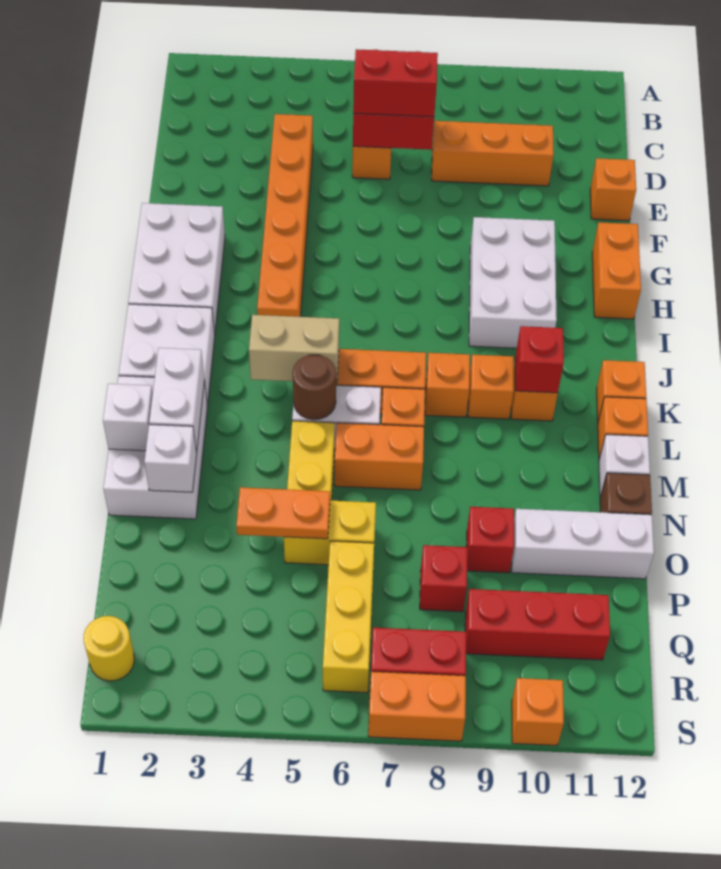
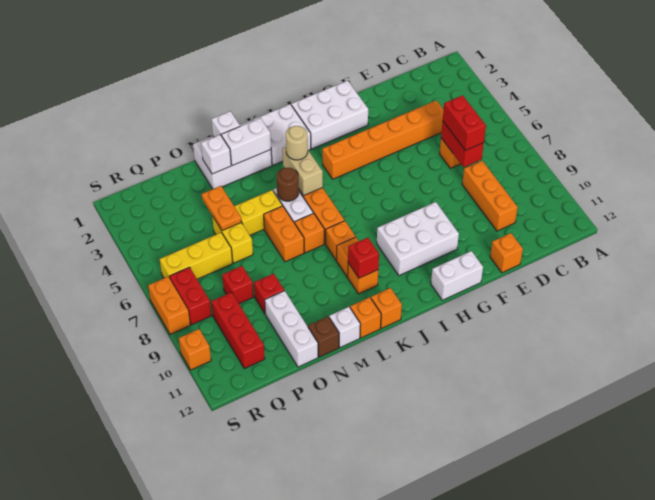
orange 1x2 brick [592,222,641,319] -> white 1x2 brick [431,251,483,300]
none -> tan 1x1 round brick [286,126,308,160]
yellow 1x1 round brick [84,616,134,681] -> none

